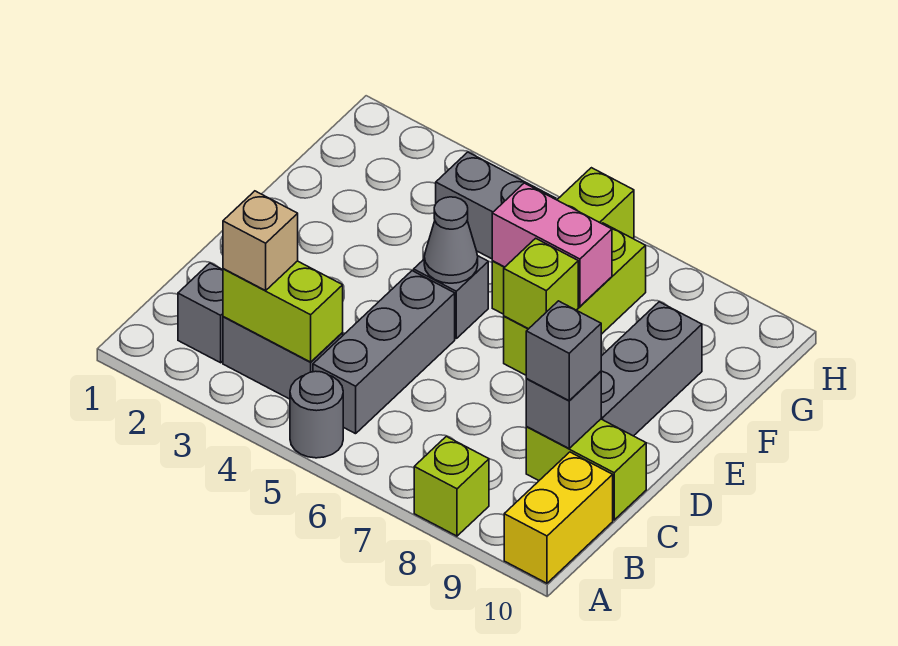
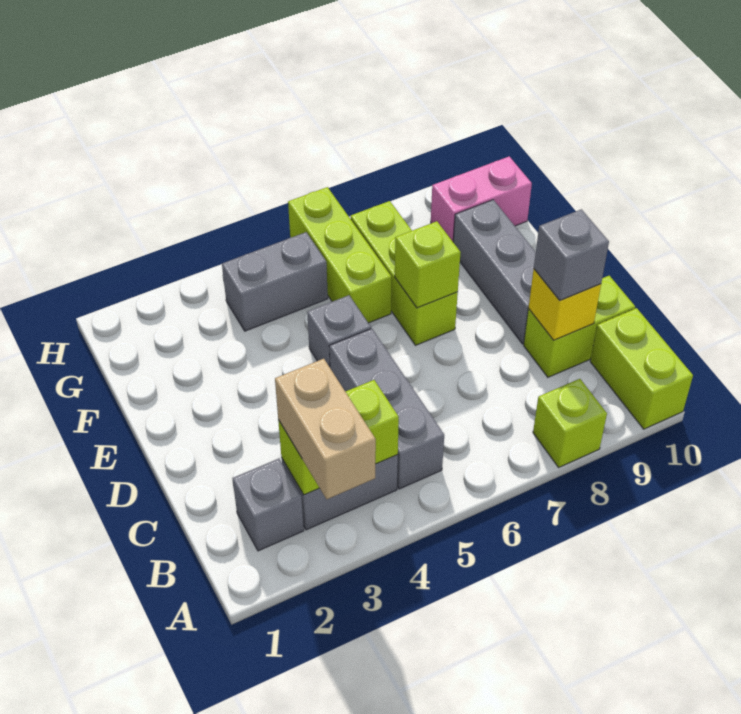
grey 1x1 round brick [290,371,343,458] -> none
yellow 1x2 brick [504,452,613,583] -> lime 1x2 brick [590,308,693,429]
tan 1x1 brick [223,191,298,291] -> tan 1x2 brick [275,359,376,499]
grey 1x1 brick [526,371,601,448] -> yellow 1x1 brick [529,269,601,340]
grey 1x1 cone [424,197,478,283] -> none
pink 1x2 brick [492,183,612,306] -> pink 1x2 brick moved to [431,156,532,241]

